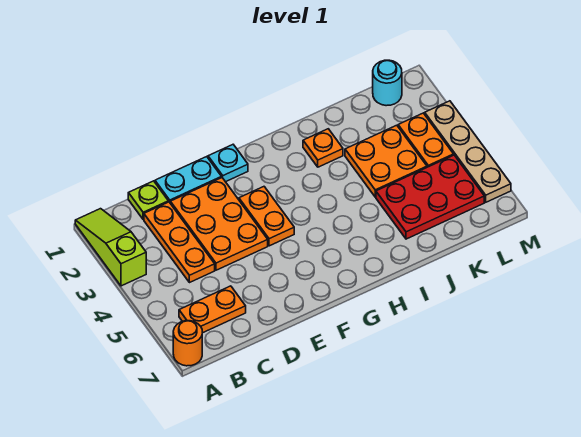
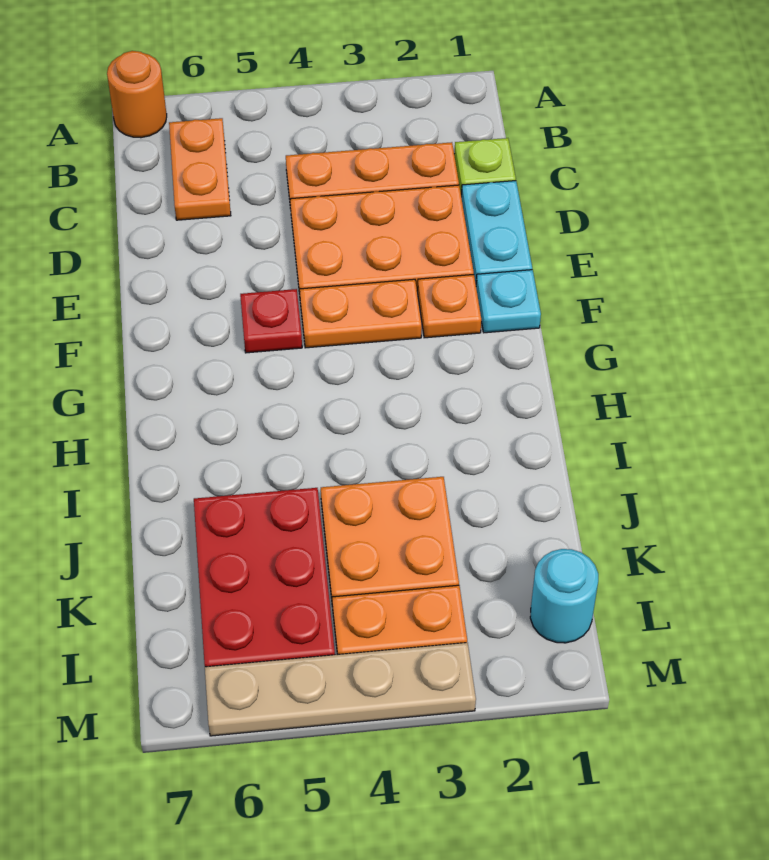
lime 1x3 slope [75,209,146,286] -> none
none -> red 1x1 plate [240,289,302,353]
orange 1x1 plate [303,129,343,167] -> orange 1x1 plate moved to [418,275,481,338]

